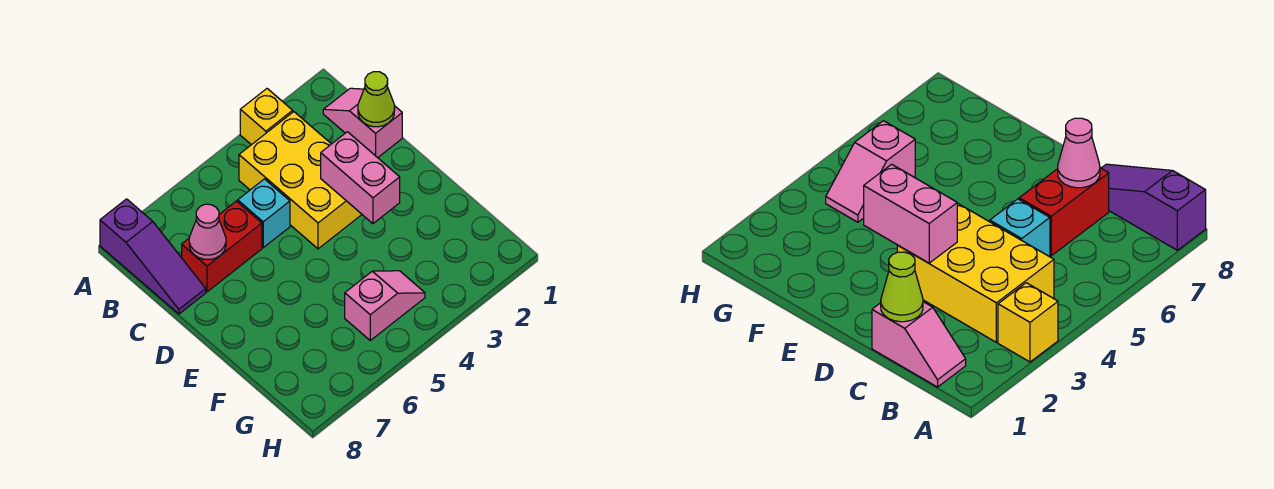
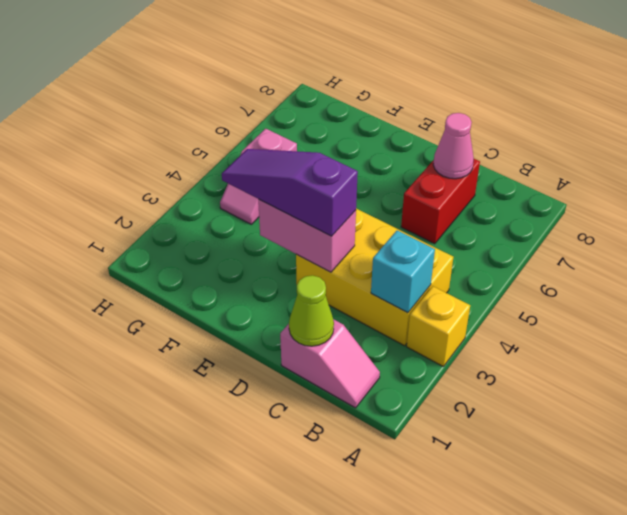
purple 1x3 slope [100,199,206,314] -> purple 1x3 slope moved to [222,149,358,236]
cyan 1x1 brick [238,179,290,248] -> cyan 1x1 brick moved to [371,230,435,313]

